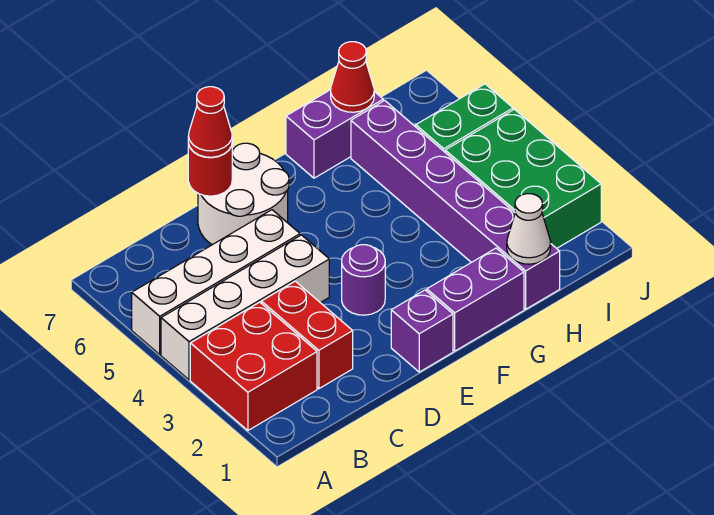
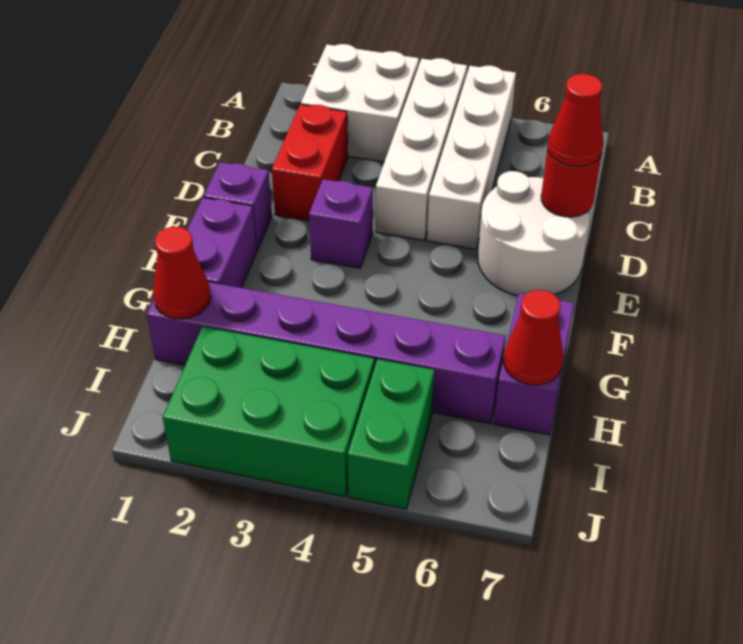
red 2x2 brick [190,302,317,431] -> white 2x2 brick [301,44,419,162]
red 1x2 brick [262,281,353,389] -> red 1x2 brick turned to [272,104,348,221]
purple 1x1 round brick [342,245,385,315] -> purple 1x1 brick [309,179,373,268]
white 1x1 cone [507,194,551,264] -> red 1x1 cone [153,227,211,319]

